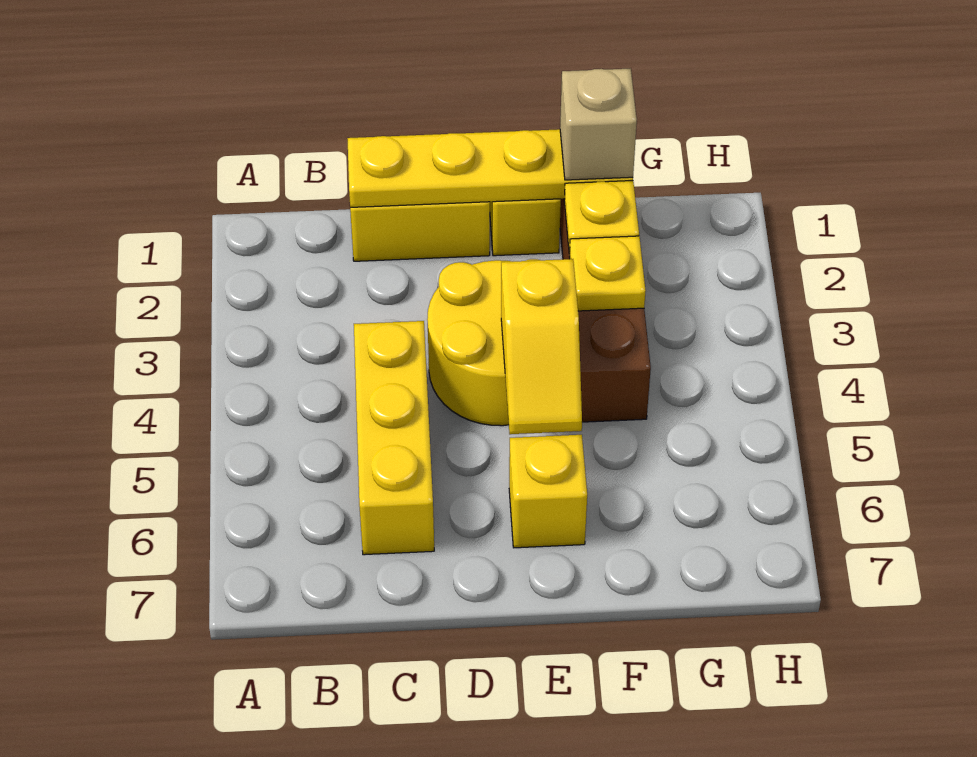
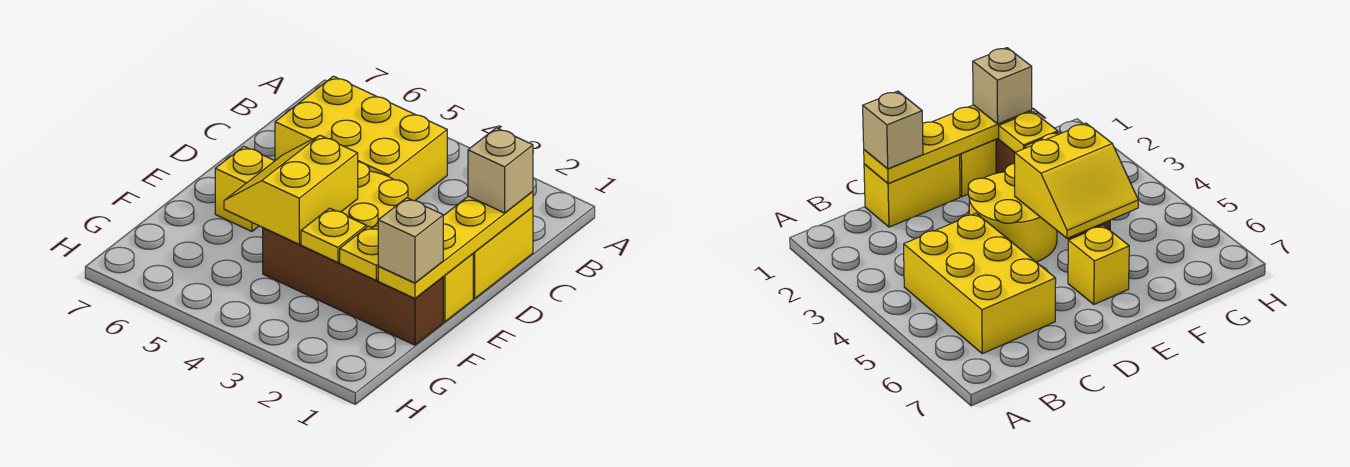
none -> tan 1x1 brick [468,128,533,213]
yellow 1x3 brick [354,321,434,555] -> yellow 2x3 brick [275,76,447,201]
yellow 1x2 slope [501,259,582,434] -> yellow 2x2 slope [224,135,358,244]

